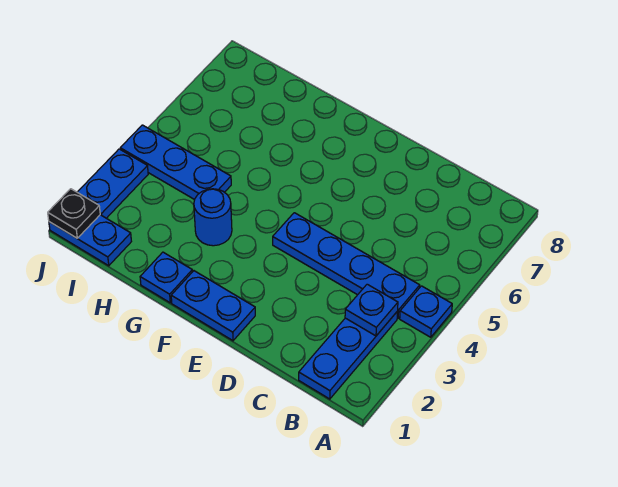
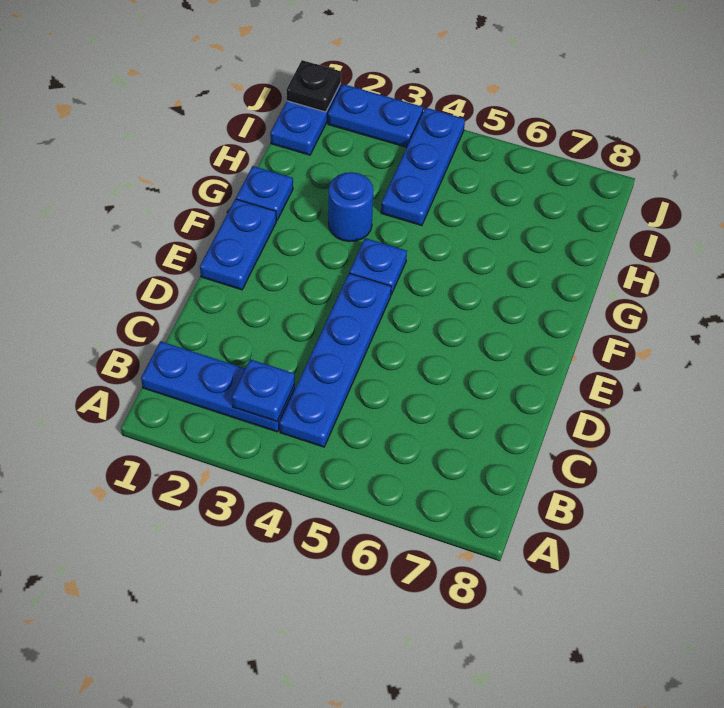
blue 1x1 plate [400,286,452,337] -> blue 1x1 plate moved to [349,238,407,295]

